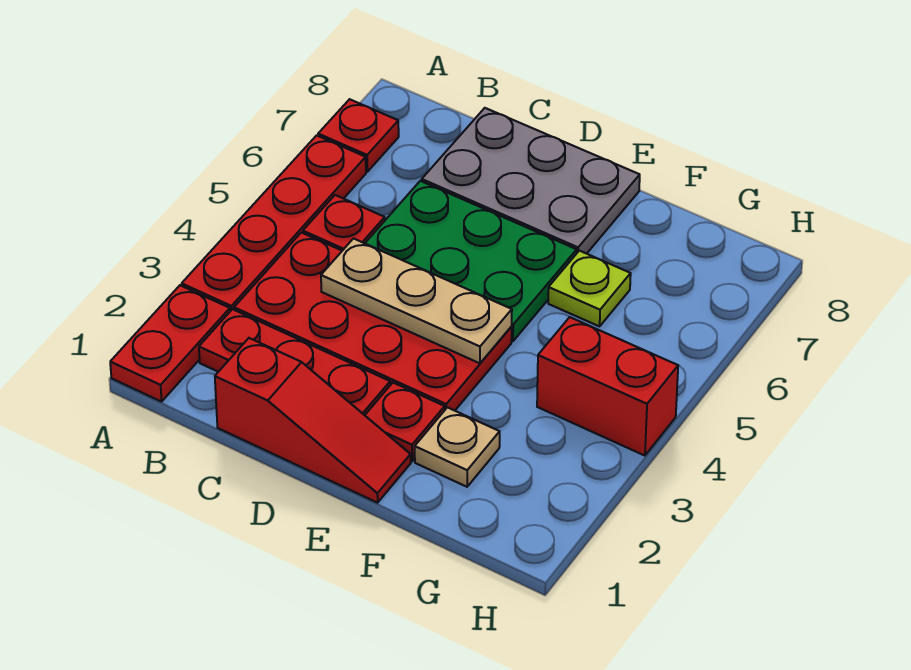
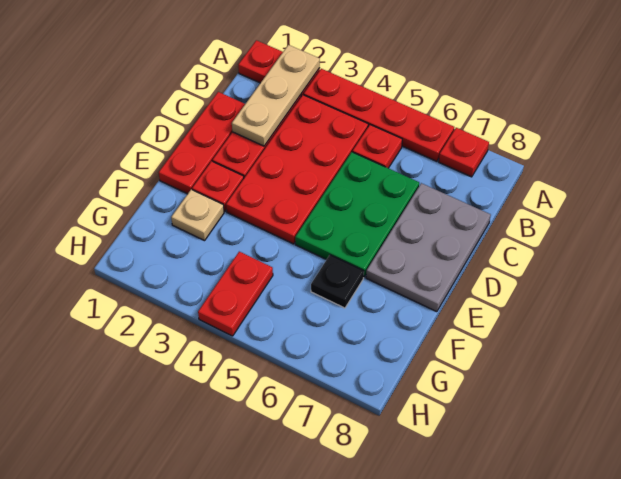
red 1x3 slope [215,338,411,503] -> red 1x3 plate [159,92,245,194]
tan 1x3 plate [321,239,512,363] -> tan 1x3 plate moved to [232,45,320,146]
lime 1x1 plate [548,251,631,326] -> black 1x1 plate [311,255,364,308]
red 1x2 brick [537,317,678,456] -> red 1x2 plate [198,252,273,336]

